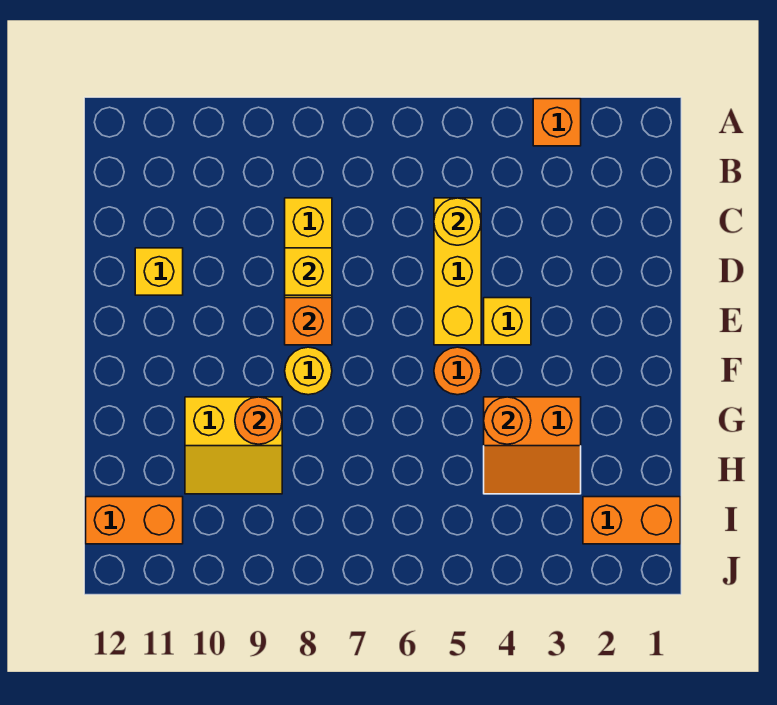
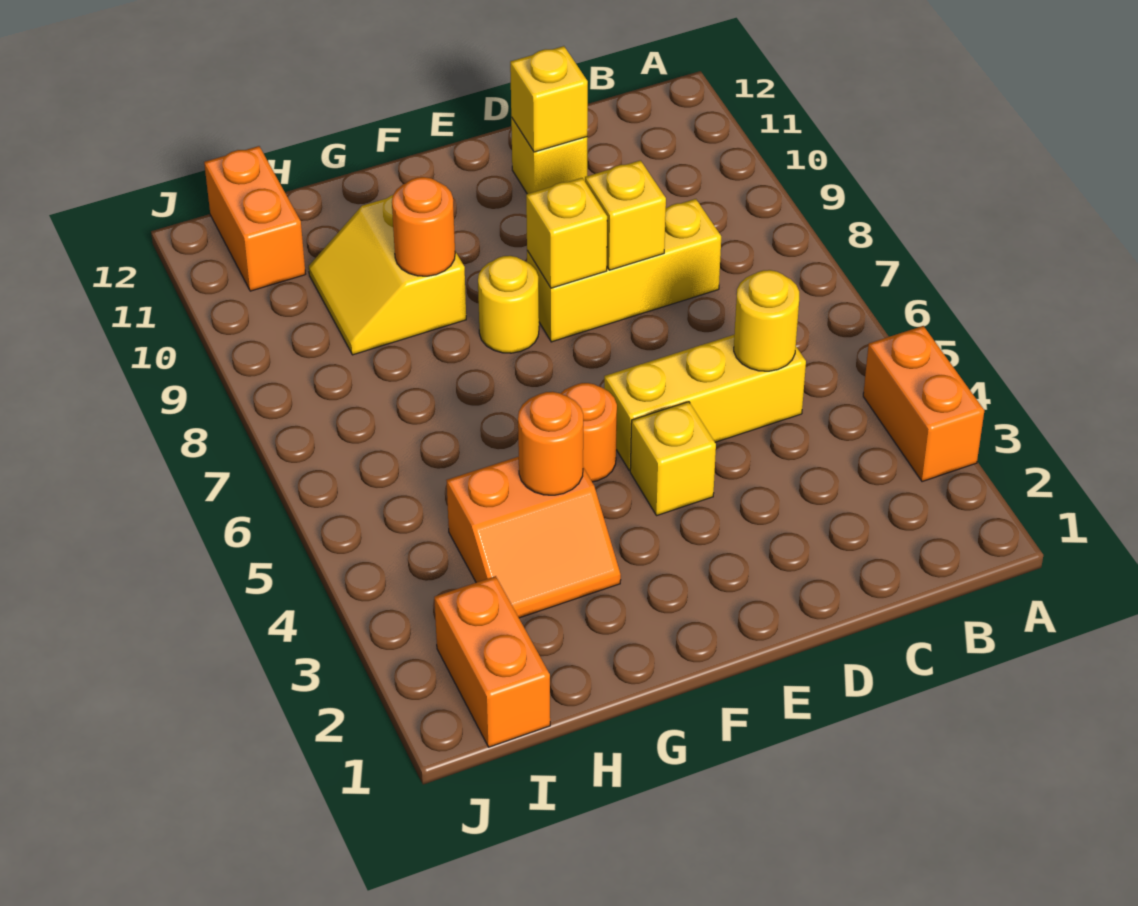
orange 1x1 brick [533,99,581,146] -> orange 1x2 brick [863,326,984,482]
none -> yellow 1x1 brick [510,46,588,152]
orange 1x1 brick [285,298,332,345] -> yellow 1x1 brick [526,178,607,288]
orange 2x2 slope [484,397,581,494] -> orange 2x2 slope turned to [447,457,621,618]

